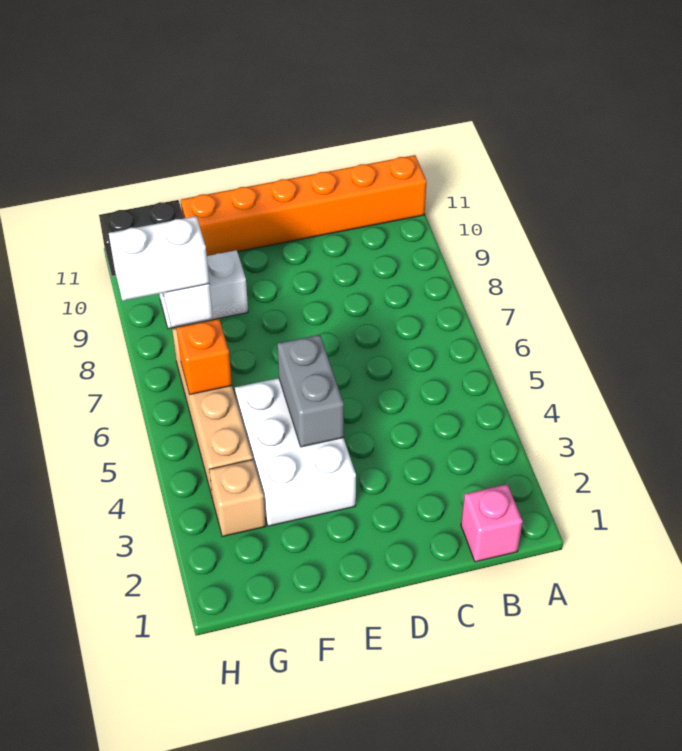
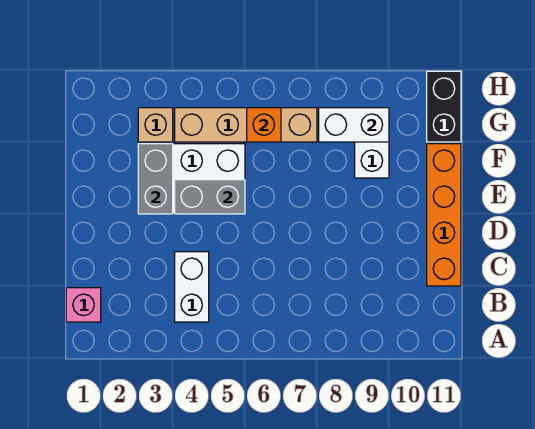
orange 1x6 brick [181,155,427,256] -> orange 1x4 brick [427,144,461,286]
none -> grey 1x2 brick [138,144,173,214]
white 1x2 brick [109,216,209,301] -> white 1x2 brick moved to [175,252,209,322]

